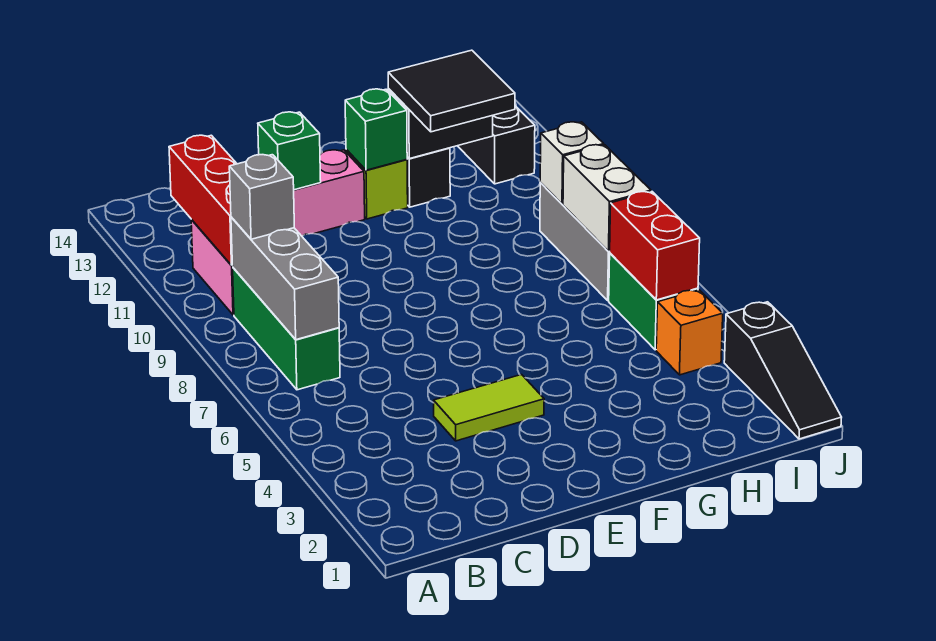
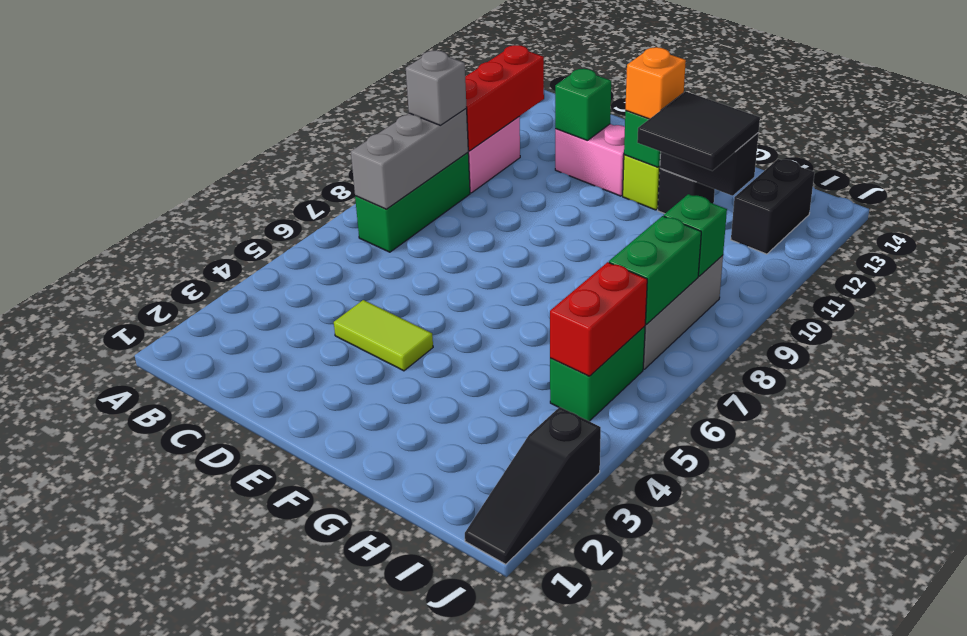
orange 1x1 brick [656,290,723,375] -> orange 1x1 brick moved to [625,47,686,119]
white 1x2 brick [563,145,651,251] -> green 1x2 brick [609,216,701,324]
white 1x1 brick [540,122,604,204] -> green 1x1 brick [664,194,727,276]

